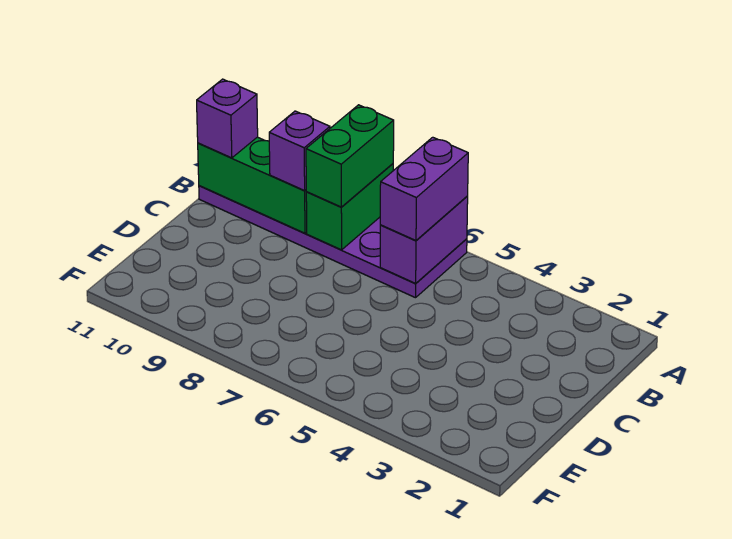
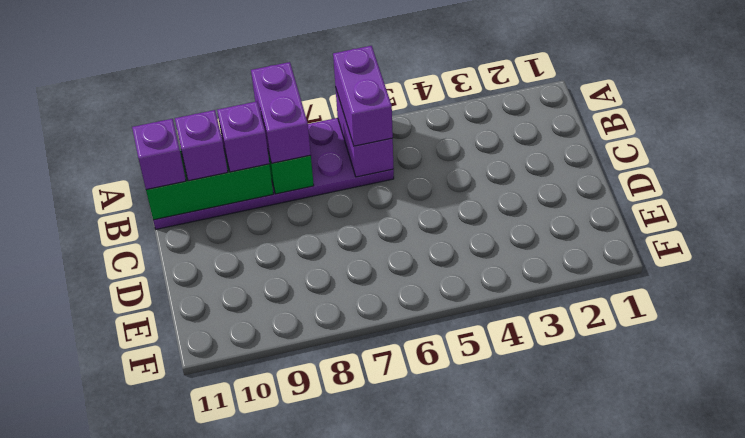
green 1x2 brick [306,105,394,207] -> purple 1x2 brick [251,62,311,163]
none -> purple 1x1 brick [175,110,228,181]

